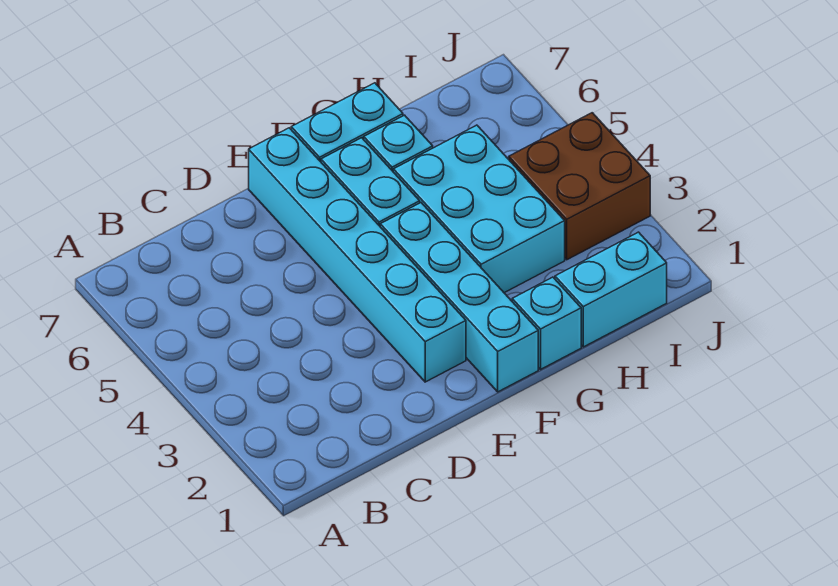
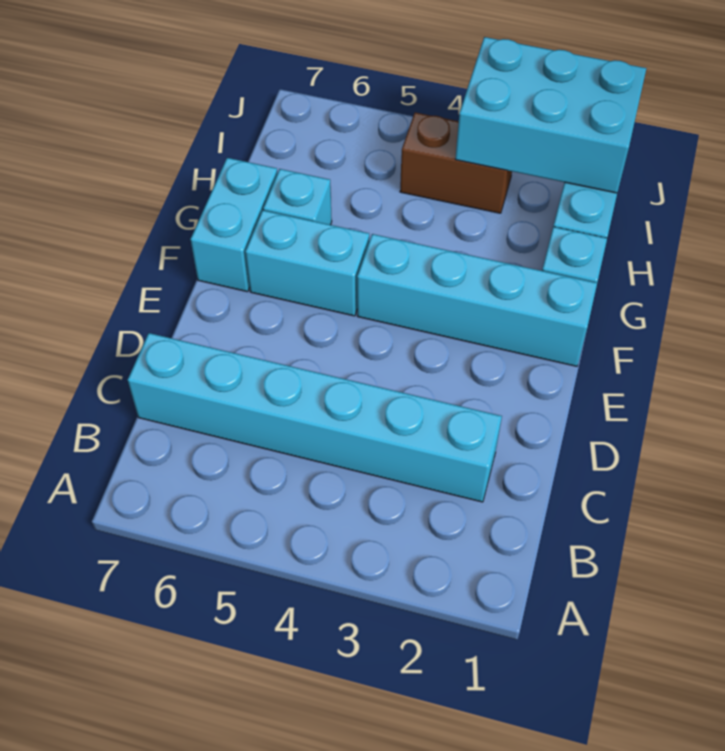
cyan 1x6 brick [249,128,466,382] -> cyan 1x6 brick moved to [128,333,502,502]
cyan 2x3 brick [393,125,565,293] -> cyan 2x3 brick moved to [455,37,646,193]
brown 2x2 brick [509,113,650,260] -> brown 1x2 brick [400,112,512,213]

